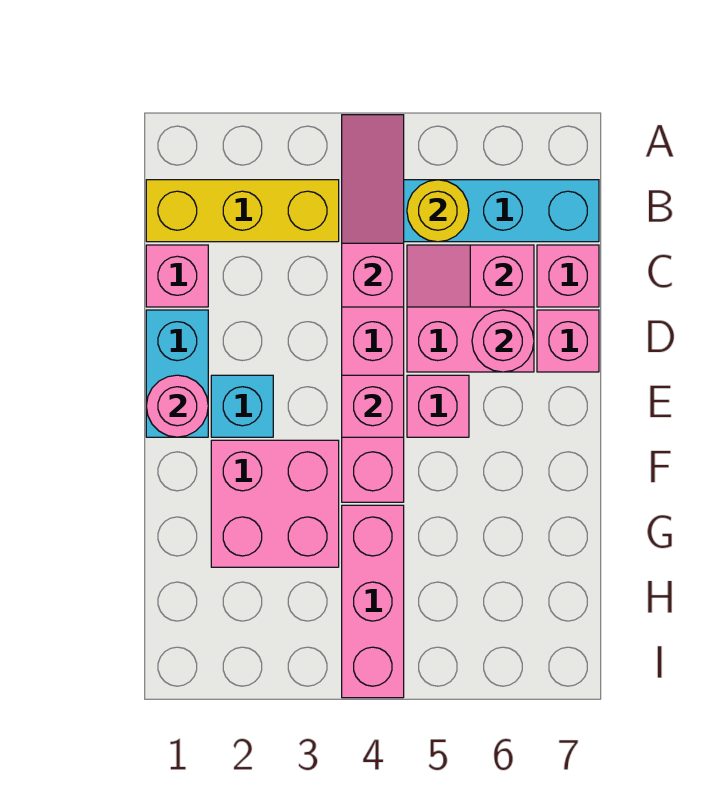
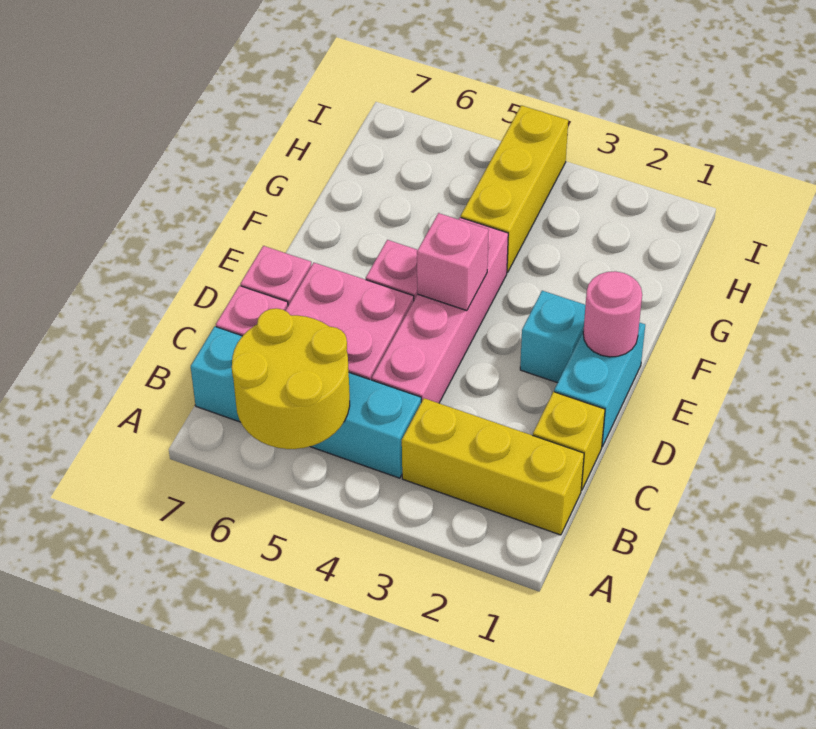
pink 1x3 slope [342,115,404,307] -> none
yellow 1x1 round brick [407,180,469,242] -> yellow 2x2 round brick [232,308,350,449]
pink 1x1 brick [146,245,208,307] -> yellow 1x1 brick [533,392,605,490]
pink 1x2 slope [407,245,534,307] -> none
pink 1x1 round brick [472,310,534,372] -> none
pink 2x2 brick [211,440,339,567] -> none
pink 1x3 brick [342,505,404,698] -> yellow 1x3 brick [461,105,568,272]

